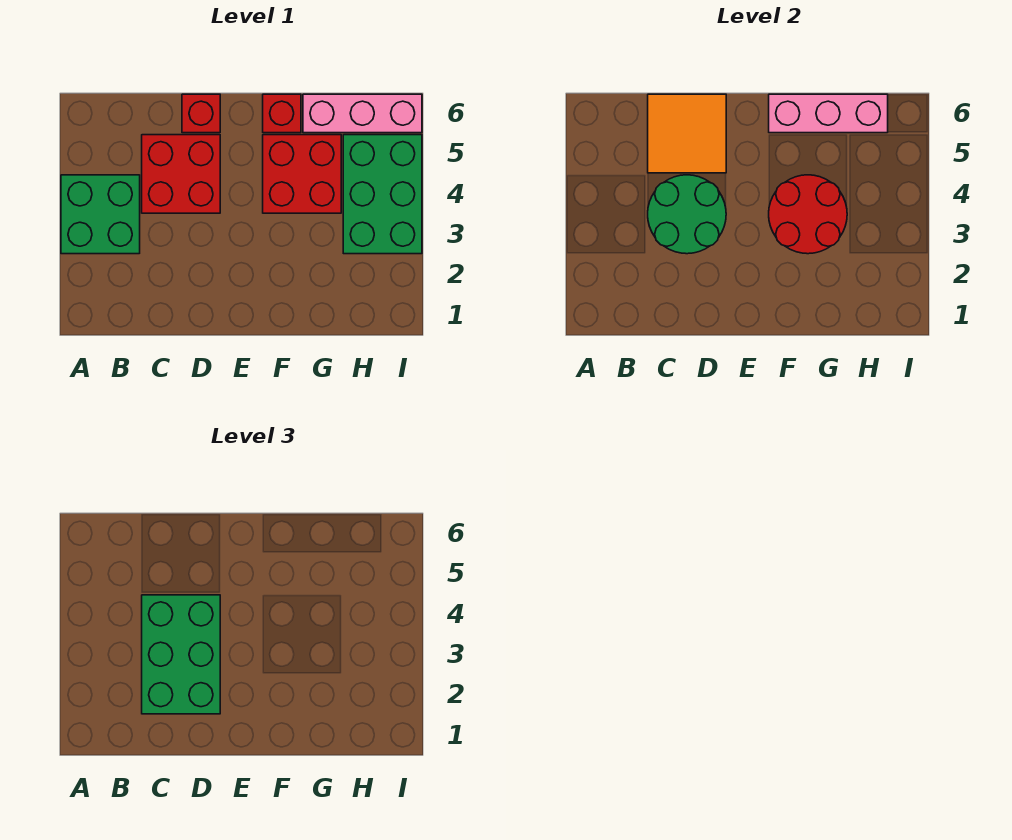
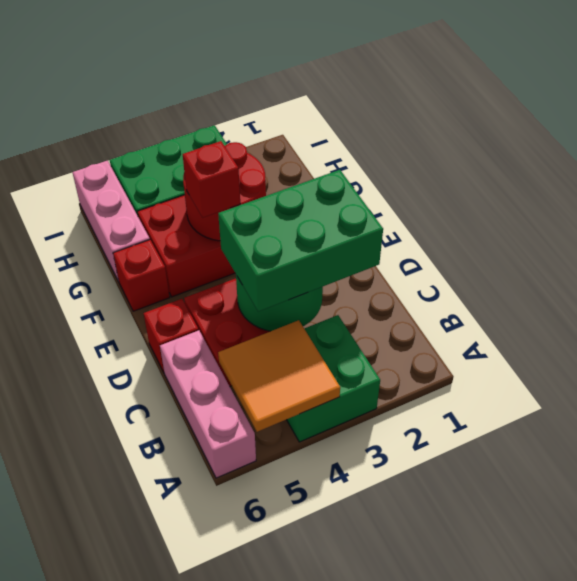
orange 2x2 tile [648,94,726,173] -> orange 2x2 tile moved to [218,320,340,432]
none -> red 1x1 brick [183,141,240,217]
pink 1x3 brick [769,94,888,133] -> pink 1x3 brick moved to [160,330,256,478]

